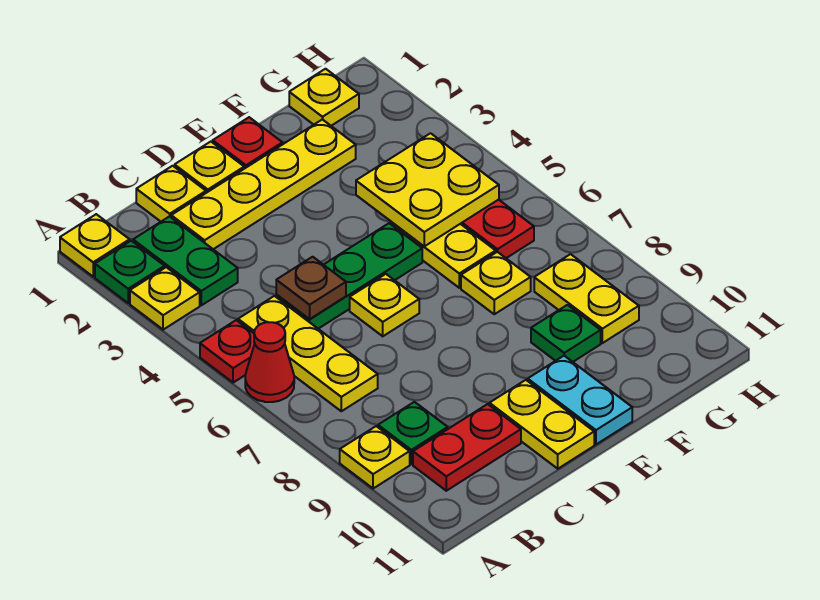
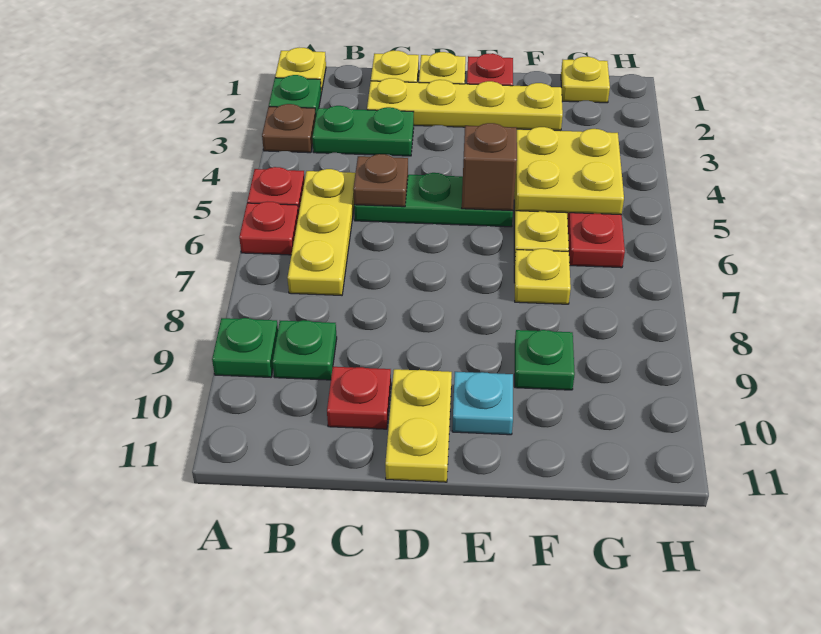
yellow 1x1 plate [130,267,200,330] -> brown 1x1 plate [262,104,316,153]
red 1x1 cone [245,322,294,402] -> red 1x1 plate [239,202,299,255]
yellow 1x1 plate [340,426,410,489] -> green 1x1 plate [212,318,278,377]
green 1x2 plate [133,216,238,305] -> green 1x2 plate turned to [312,106,414,156]
red 1x2 plate [413,404,521,491] -> red 1x1 plate [327,367,391,429]
yellow 1x1 plate [350,274,419,336] -> none
none -> brown 1x1 brick [462,123,517,211]
cyan 1x2 plate [528,356,632,444] -> cyan 1x1 plate [452,372,513,435]
yellow 1x2 plate [534,254,639,343] -> none

